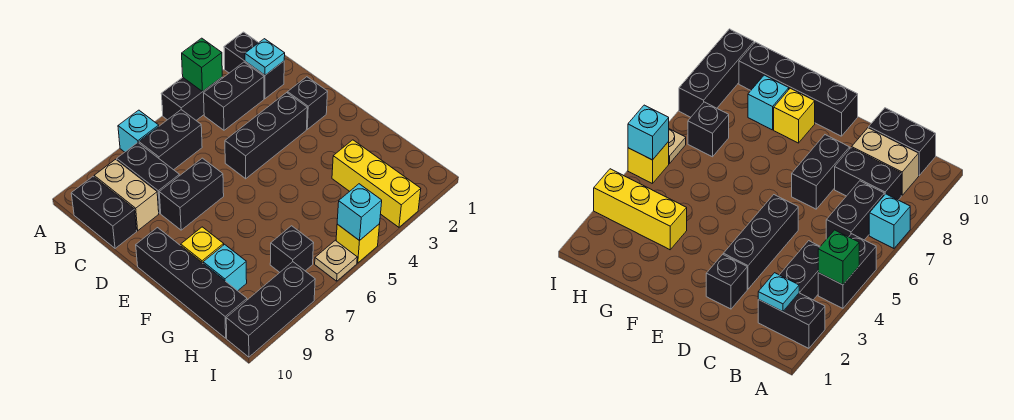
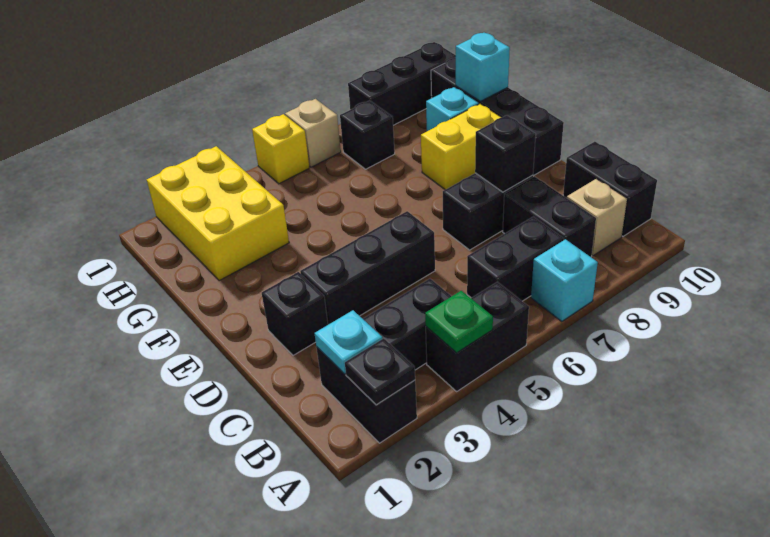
none -> black 1x1 plate [345,338,415,405]
green 1x1 brick [182,38,222,91] -> green 1x1 plate [425,291,493,353]
tan 1x2 brick [94,159,159,231] -> tan 1x1 brick [567,179,627,256]
none -> black 1x1 brick [475,115,536,192]
yellow 1x1 brick [181,227,224,263] -> yellow 1x2 brick [421,104,502,190]
yellow 1x3 brick [332,140,421,227] -> yellow 2x3 brick [147,146,289,281]
cyan 1x1 brick [337,184,382,241] -> cyan 1x1 brick moved to [456,33,510,101]
tan 1x1 plate [315,240,357,281] -> tan 1x1 brick [285,99,341,167]

